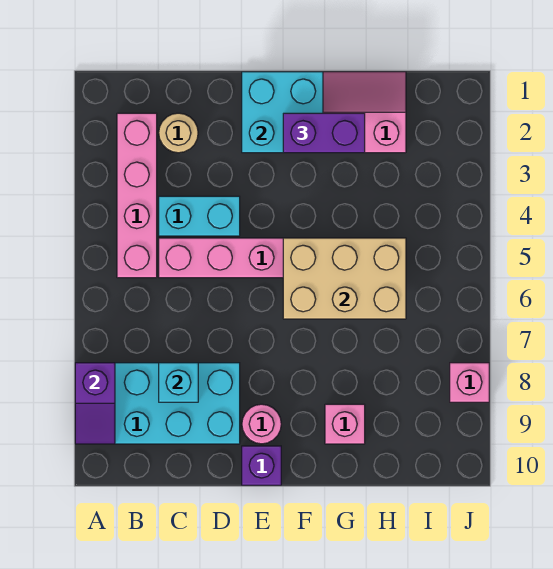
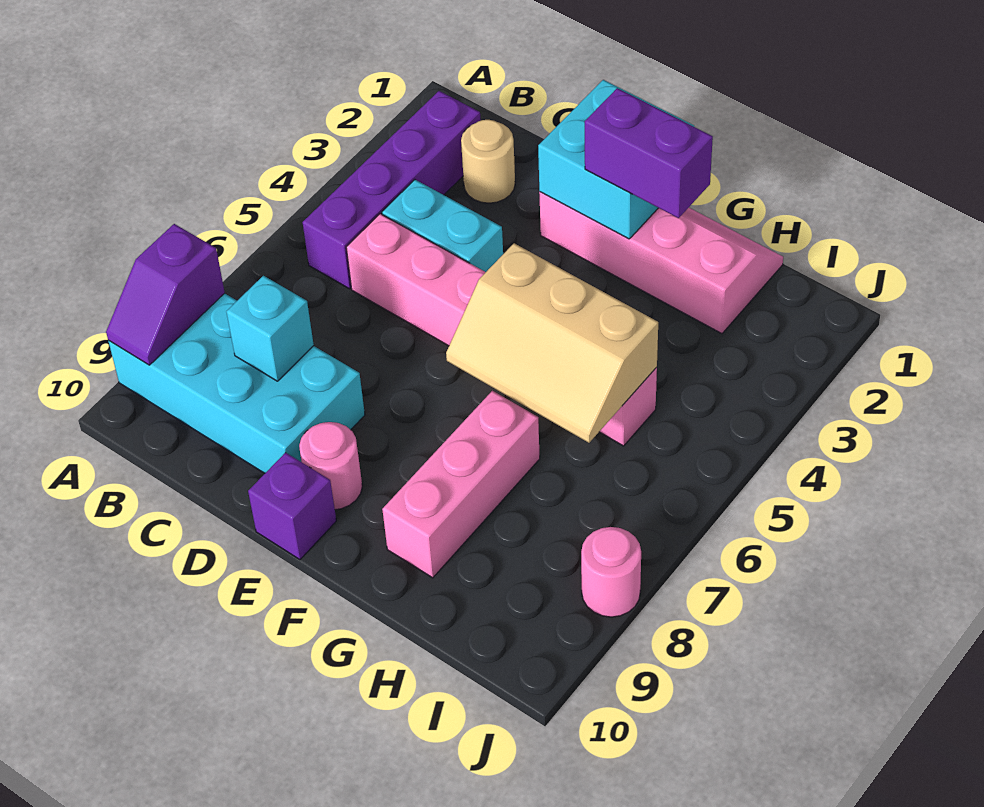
pink 1x4 brick [117,113,157,278] -> purple 1x4 brick [303,91,481,289]
tan 2x3 brick [283,238,406,319] -> tan 2x3 slope [446,243,658,443]
pink 1x1 brick [325,404,365,444] -> pink 1x3 brick [382,391,540,578]
pink 1x1 brick [450,363,489,402] -> pink 1x1 round brick [581,527,641,617]

